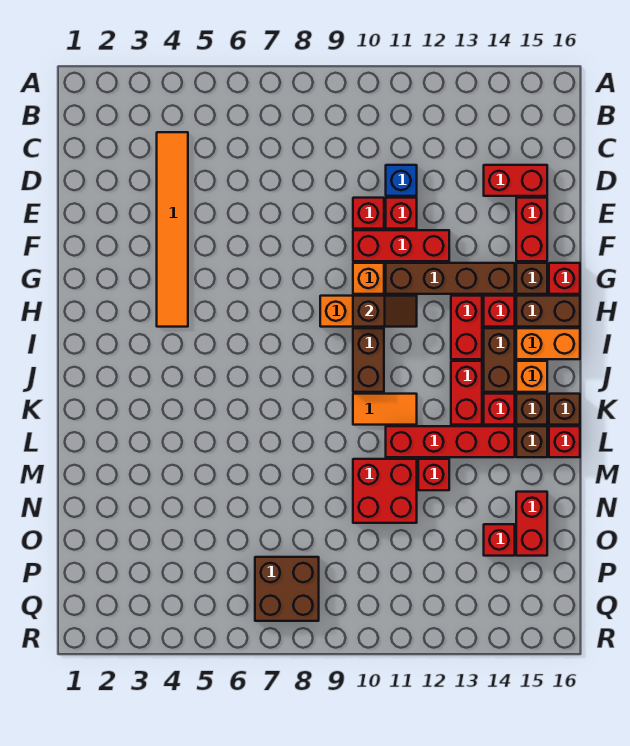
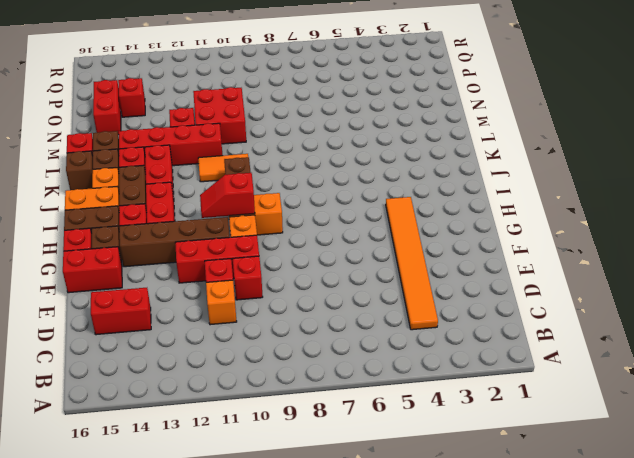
blue 1x1 brick [386,165,417,196] -> orange 1x1 brick [206,280,237,325]
red 1x2 brick [516,198,547,261] -> red 1x2 brick turned to [63,247,122,293]
brown 1x2 slope [353,296,417,327] -> red 1x2 slope [200,173,255,218]
brown 2x2 brick [255,557,319,621] -> none

